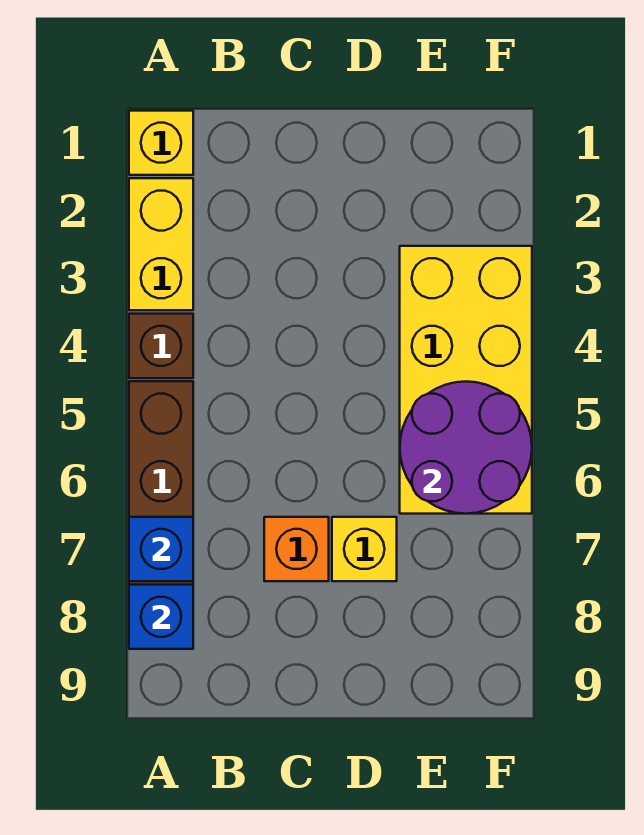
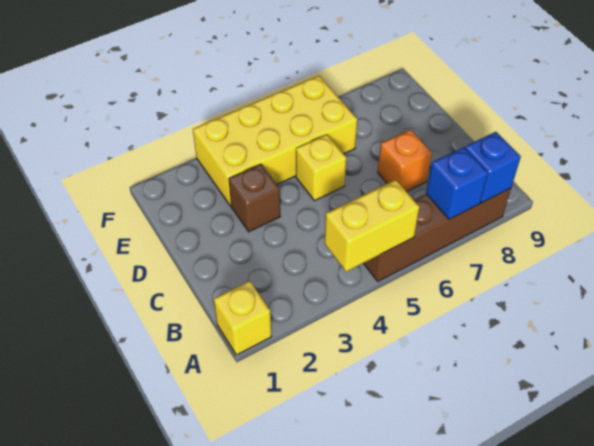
yellow 1x2 brick [129,178,193,310] -> yellow 1x2 brick moved to [325,180,419,272]
brown 1x1 brick [129,314,193,378] -> brown 1x1 brick moved to [229,164,280,232]
yellow 1x1 brick [332,517,397,581] -> yellow 1x1 brick moved to [296,134,346,201]
purple 2x2 round brick [400,381,532,514] -> none

